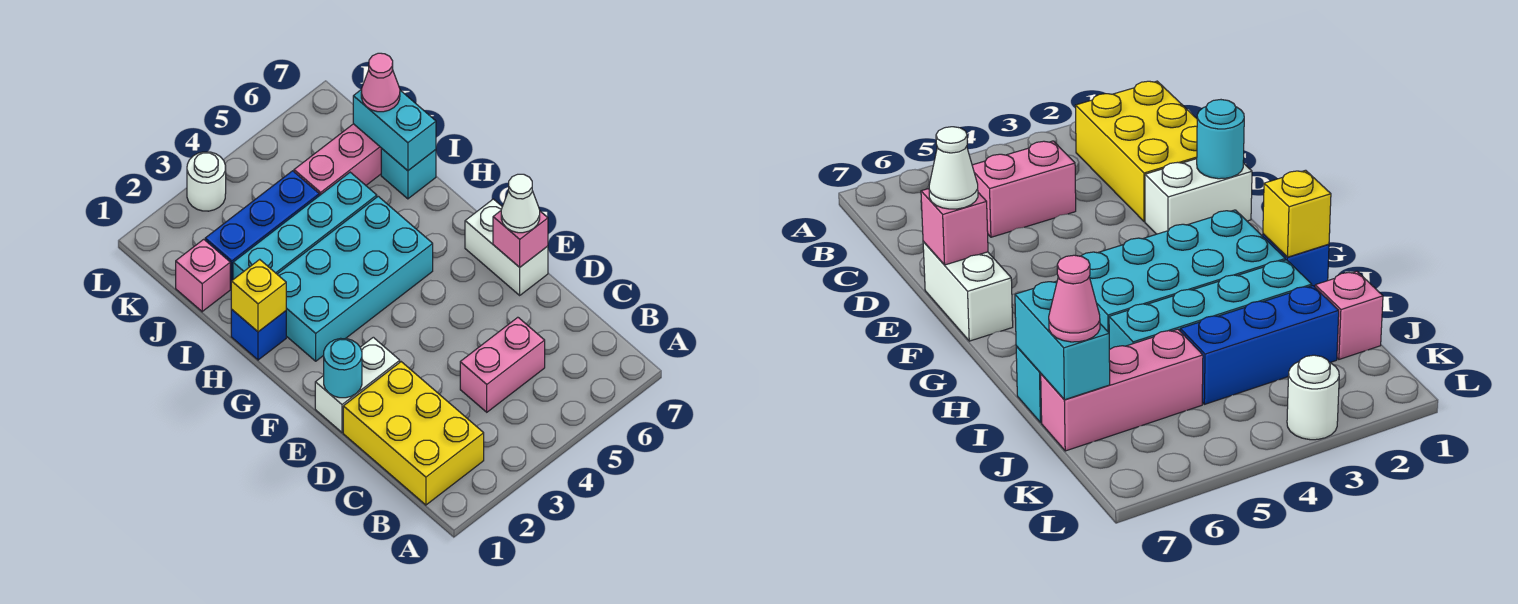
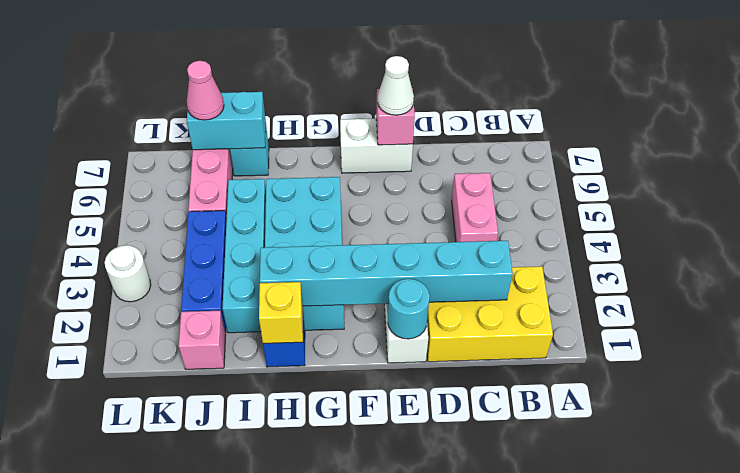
none -> cyan 1x6 brick [260,241,513,306]

